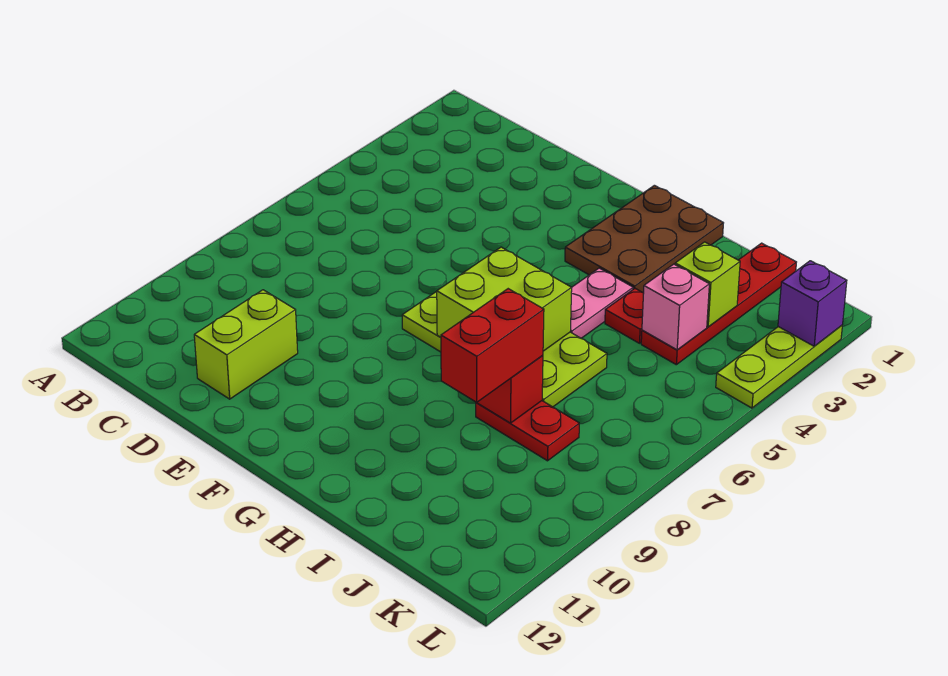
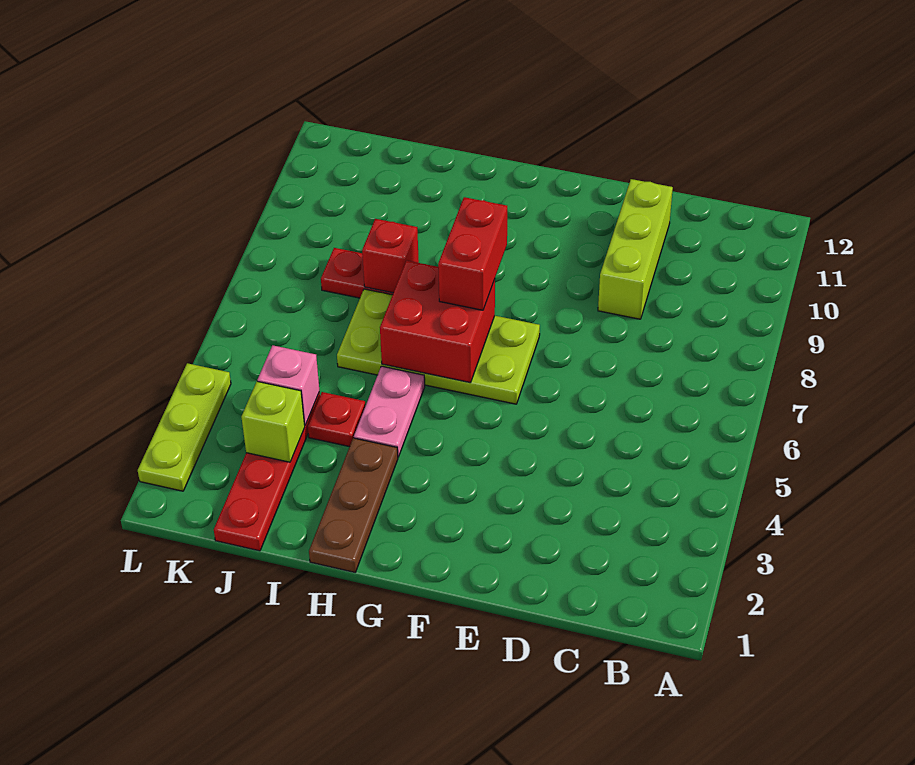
lime 1x2 brick [194,290,298,399] -> lime 1x3 brick [598,179,673,319]
brown 2x3 plate [565,185,723,293] -> brown 1x3 plate [309,438,398,572]
lime 2x2 brick [437,247,572,351] -> red 2x2 brick [380,261,495,383]
red 1x2 brick [441,289,544,402] -> red 1x2 brick moved to [438,197,507,310]
purple 1x1 brick [778,261,847,346] -> none

